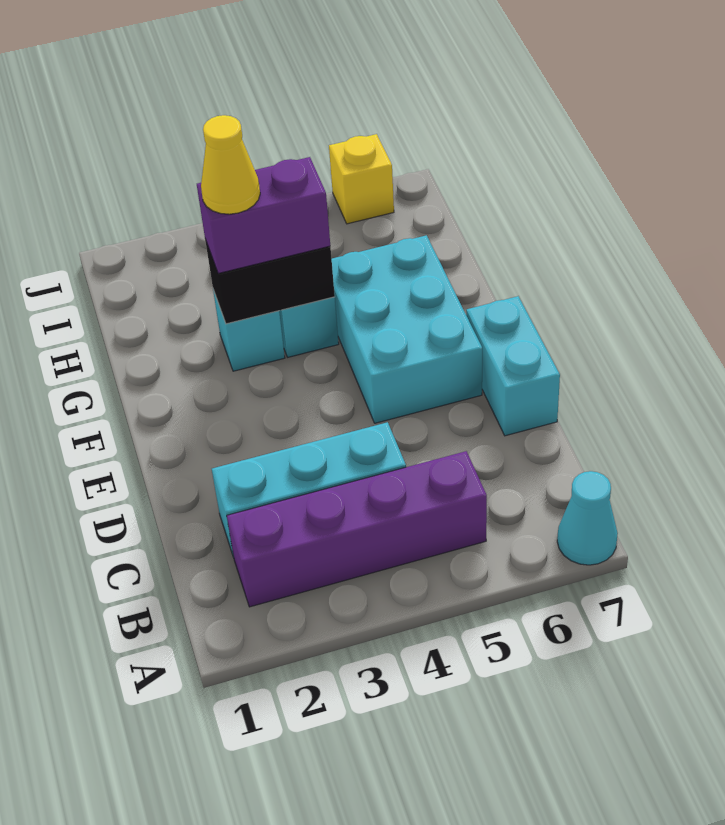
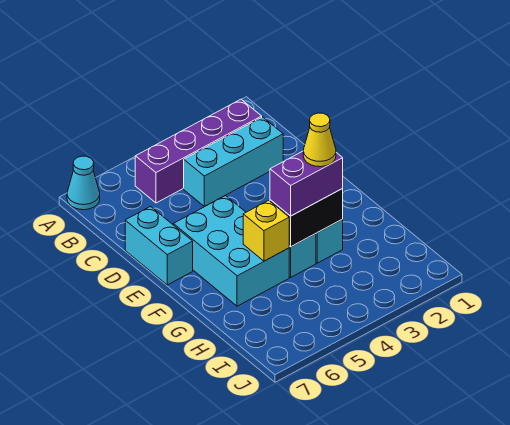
yellow 1x1 brick [329,134,394,224] -> yellow 1x1 brick moved to [243,200,289,261]

